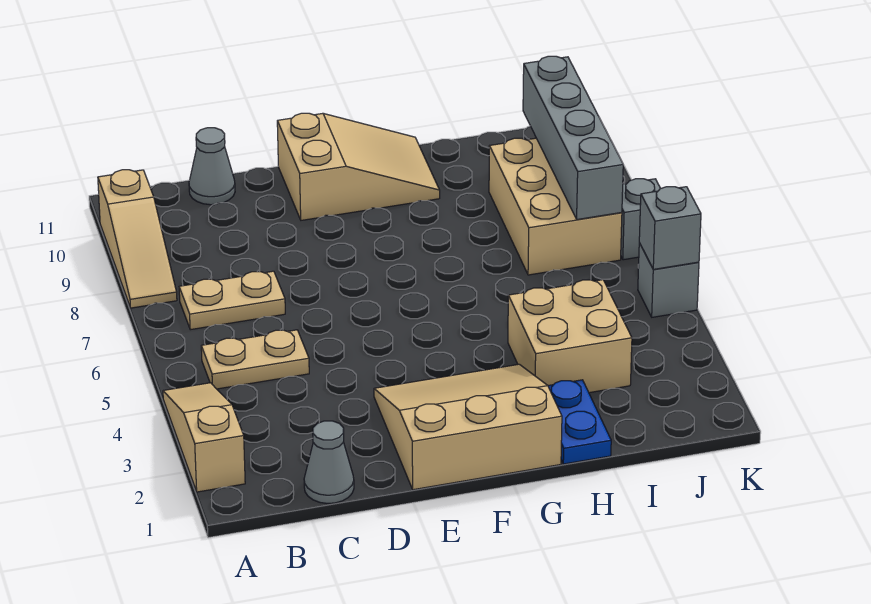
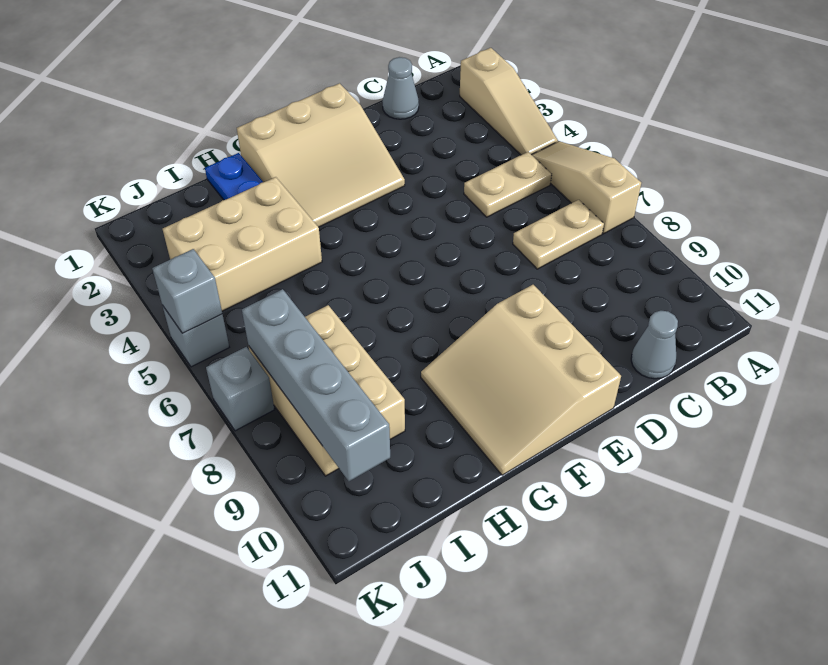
tan 1x3 slope [98,170,177,308] -> tan 1x3 slope moved to [532,141,641,234]
tan 2x3 slope [277,113,440,220] -> tan 3x3 slope [421,285,621,475]
tan 2x2 brick [508,280,632,393] -> tan 2x3 brick [163,177,322,311]

